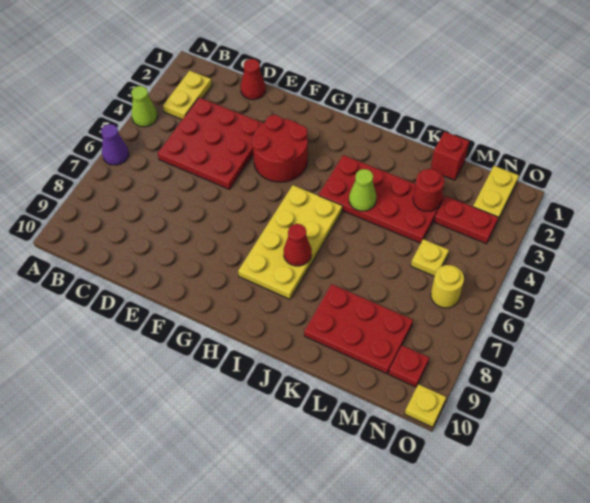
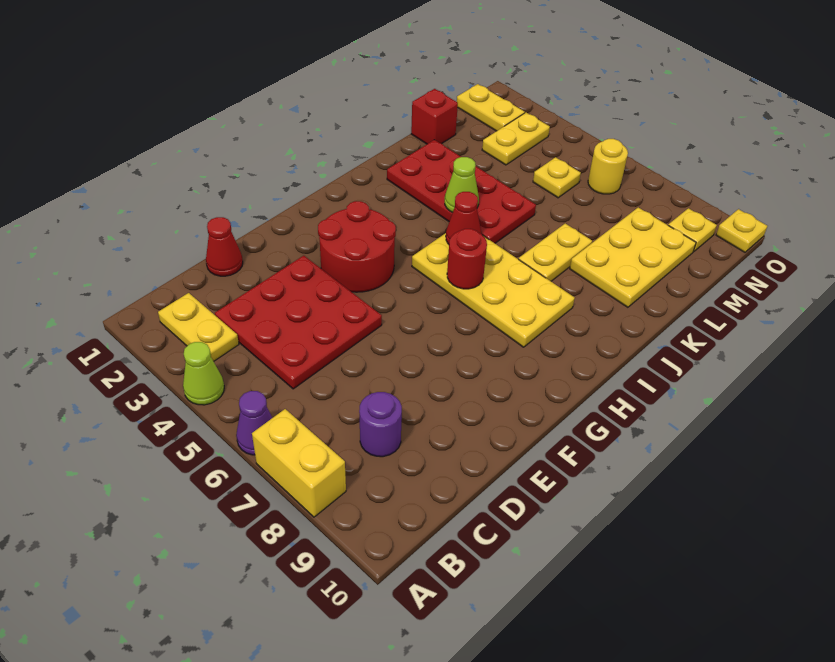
none -> yellow 1x2 brick [252,409,346,517]
none -> purple 1x1 round brick [359,392,402,457]
red 2x4 plate [319,155,444,243] -> red 2x4 plate turned to [387,140,536,243]
red 1x1 cone [284,224,312,266] -> red 1x1 cone moved to [446,192,481,244]
none -> yellow 1x2 plate [519,223,592,281]
red 2x3 plate [304,284,413,374] -> yellow 2x3 plate [570,207,696,307]
red 1x1 round brick [413,169,444,211] -> red 1x1 round brick moved to [447,229,487,289]
red 1x2 plate [434,196,498,244] -> yellow 1x2 plate [482,113,550,165]
red 1x1 plate [389,345,429,387] -> yellow 1x1 plate [668,208,717,252]

